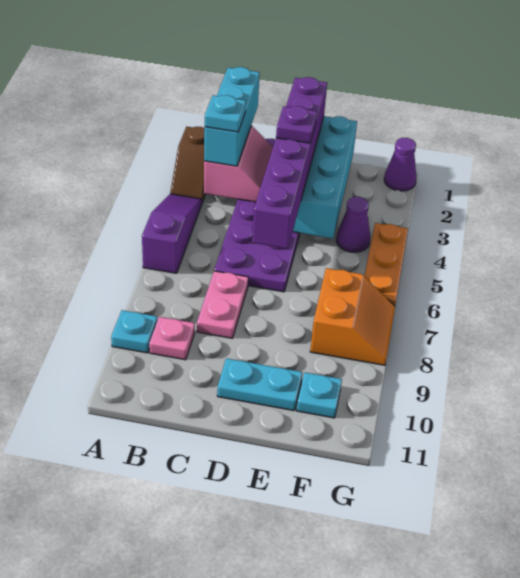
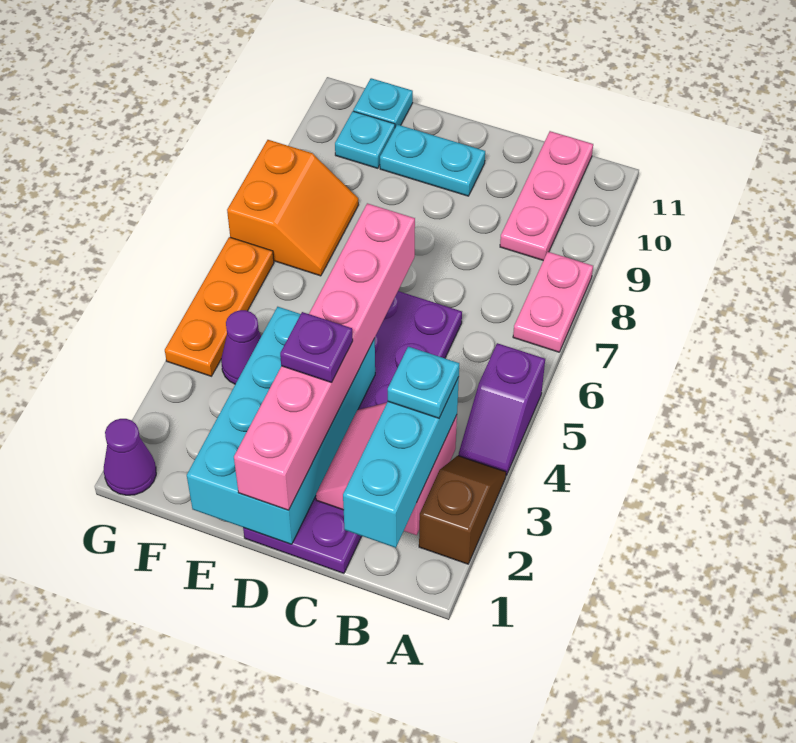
purple 1x3 slope [142,194,202,273] -> purple 1x2 slope [458,343,545,475]
cyan 1x1 plate [111,310,157,353] -> cyan 1x1 plate moved to [353,78,413,127]
pink 1x1 plate [149,317,195,360] -> pink 1x3 plate [500,131,593,260]
pink 1x2 plate [197,271,248,338] -> pink 1x2 plate moved to [513,252,593,352]
purple 1x6 brick [252,77,327,249] -> pink 1x6 brick [234,203,415,510]
orange 2x2 slope [310,268,395,365] -> orange 2x2 slope turned to [227,140,358,276]

